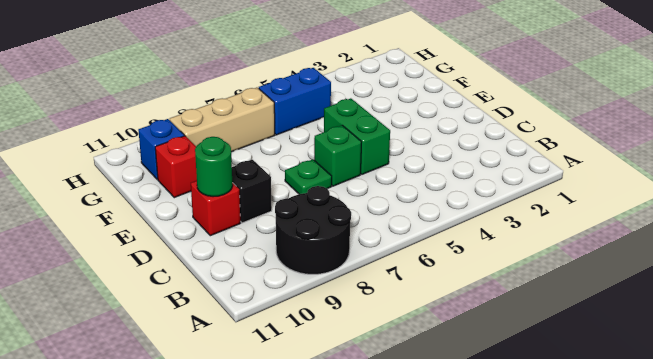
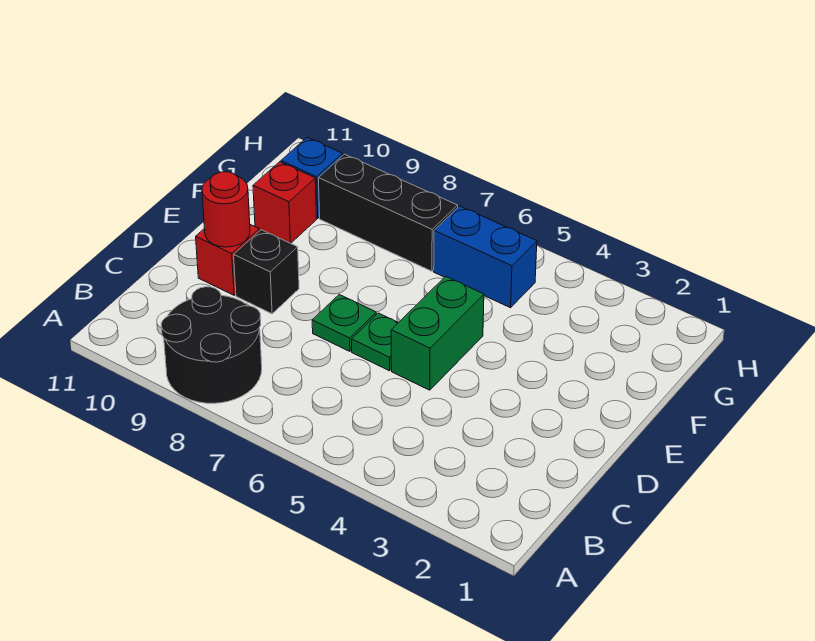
green 1x1 brick [314,125,361,186] -> green 1x1 plate [352,313,398,371]
green 1x1 round brick [195,137,233,197] -> red 1x1 round brick [202,172,250,247]
tan 1x3 brick [170,88,275,152] -> black 1x3 brick [319,154,458,271]

